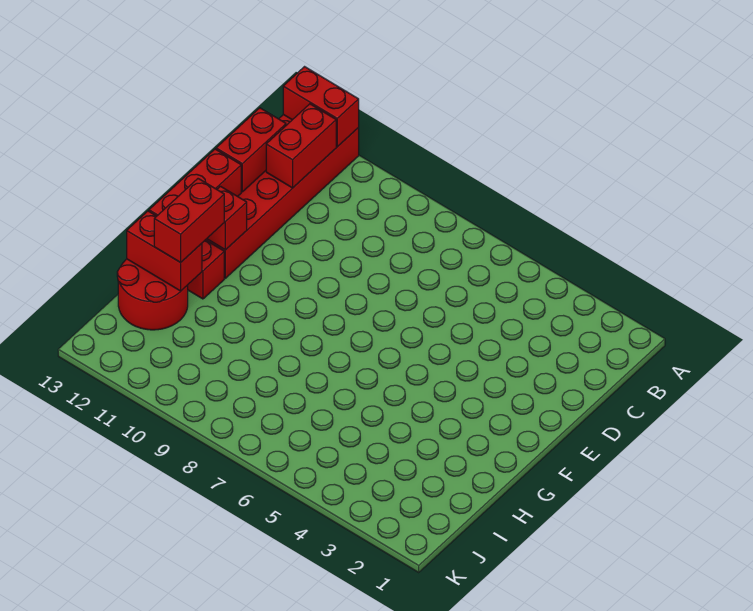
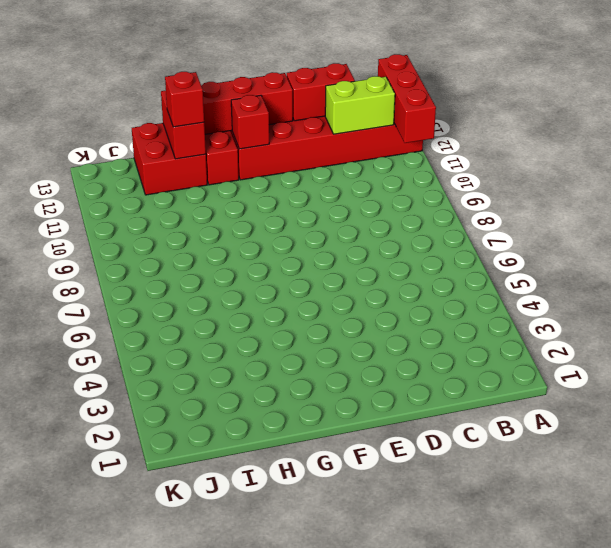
red 1x2 brick [283,67,359,147] -> red 1x3 brick [378,54,436,143]
red 1x2 brick [266,104,336,188] -> lime 1x2 brick [325,76,395,134]
red 1x2 brick [154,179,224,263] -> red 1x1 brick [165,72,204,127]
red 2x2 round brick [117,259,188,330] -> red 2x2 brick [132,123,207,195]

